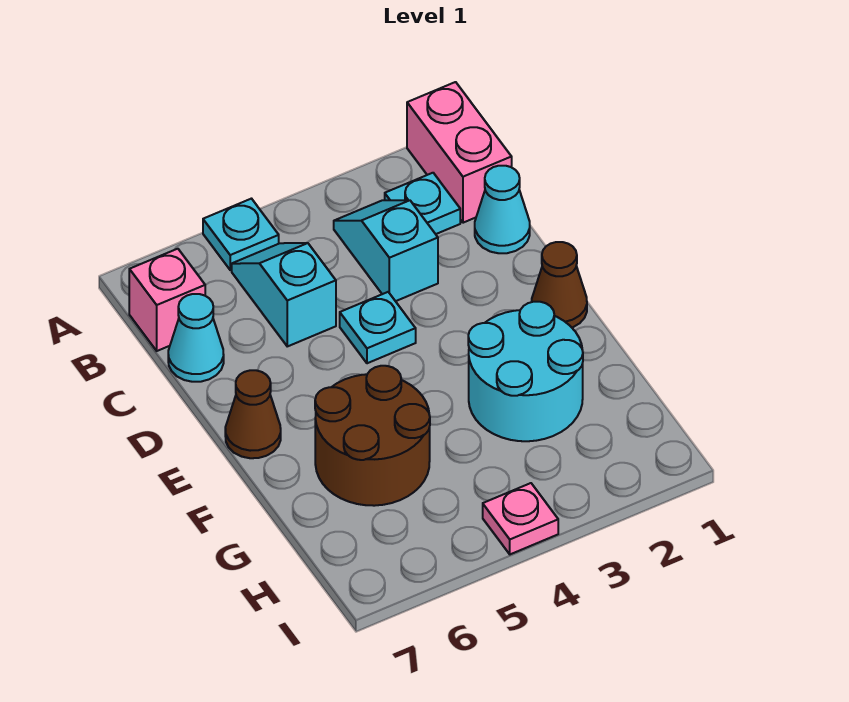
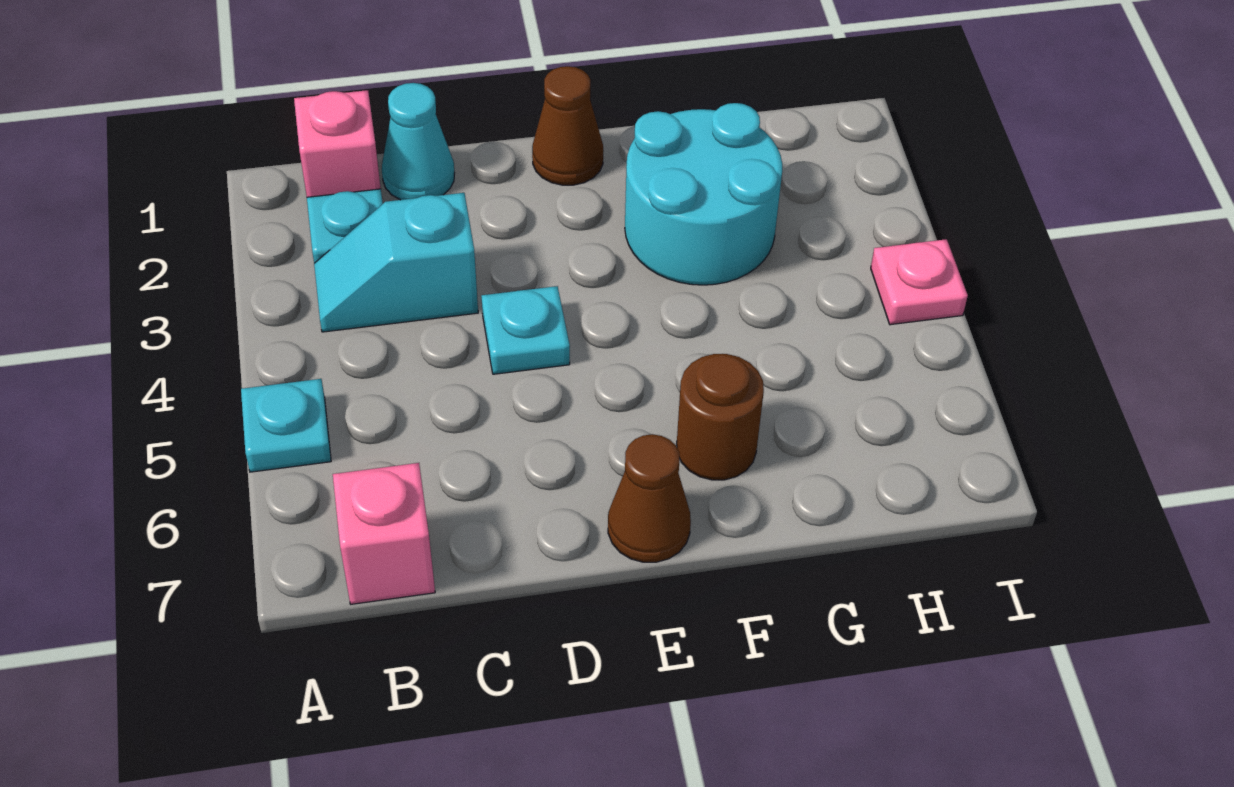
pink 1x2 brick [407,82,512,223] -> pink 1x1 brick [294,90,381,197]
cyan 1x2 slope [232,243,336,346] -> none
cyan 1x1 cone [168,294,224,382] -> none
brown 2x2 round brick [315,366,430,506] -> brown 1x1 round brick [677,354,764,480]

